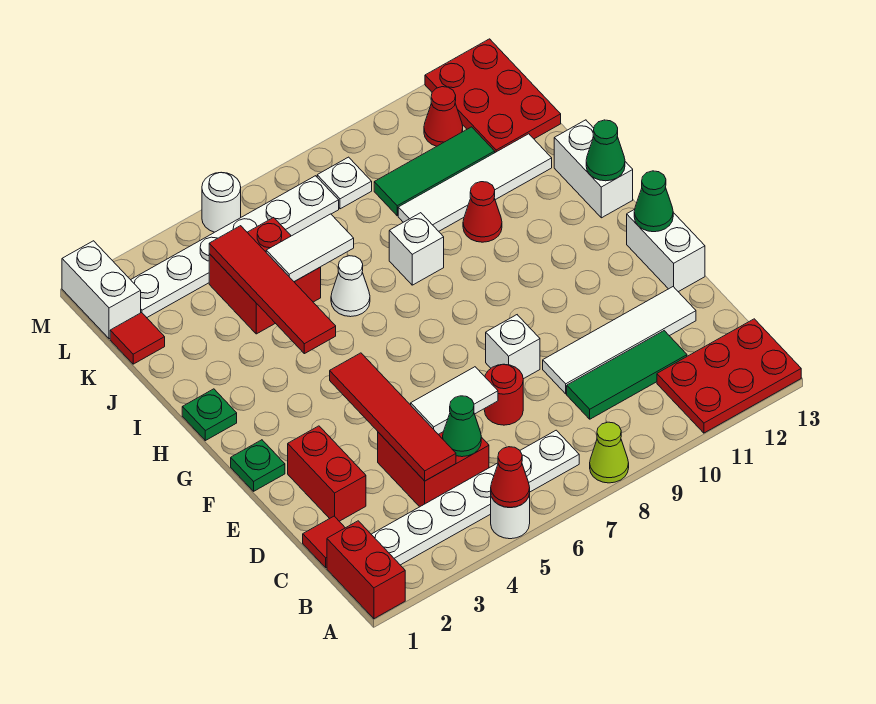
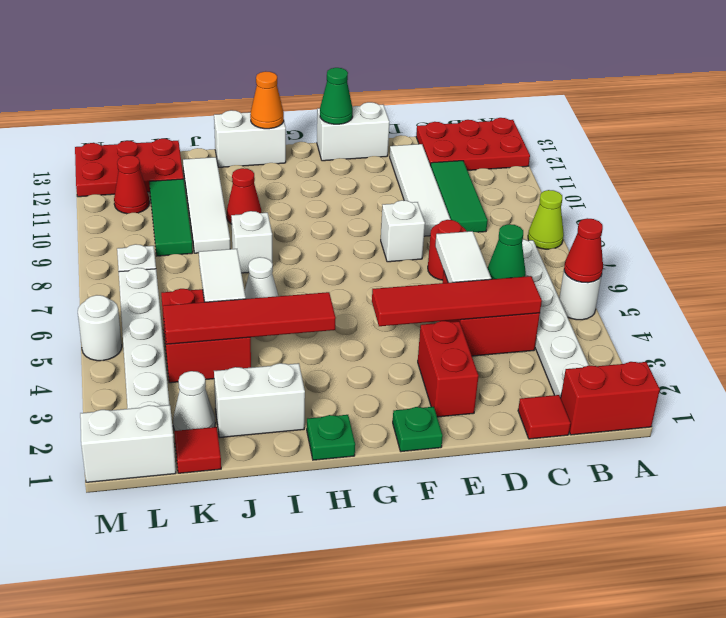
red 2x3 plate [657,319,801,433] -> red 2x3 plate turned to [416,118,530,170]
red 1x2 brick [288,426,366,521] -> red 1x2 brick turned to [418,321,478,417]
green 1x1 cone [586,120,625,181] -> orange 1x1 cone [250,71,284,129]
none -> white 1x2 brick [214,363,305,437]
none -> white 1x1 cone [173,371,215,431]

